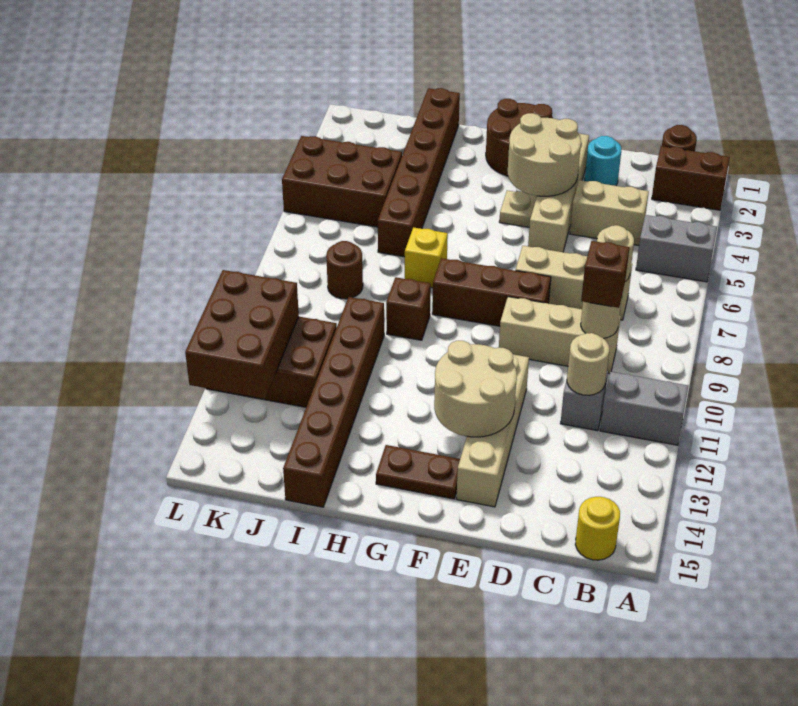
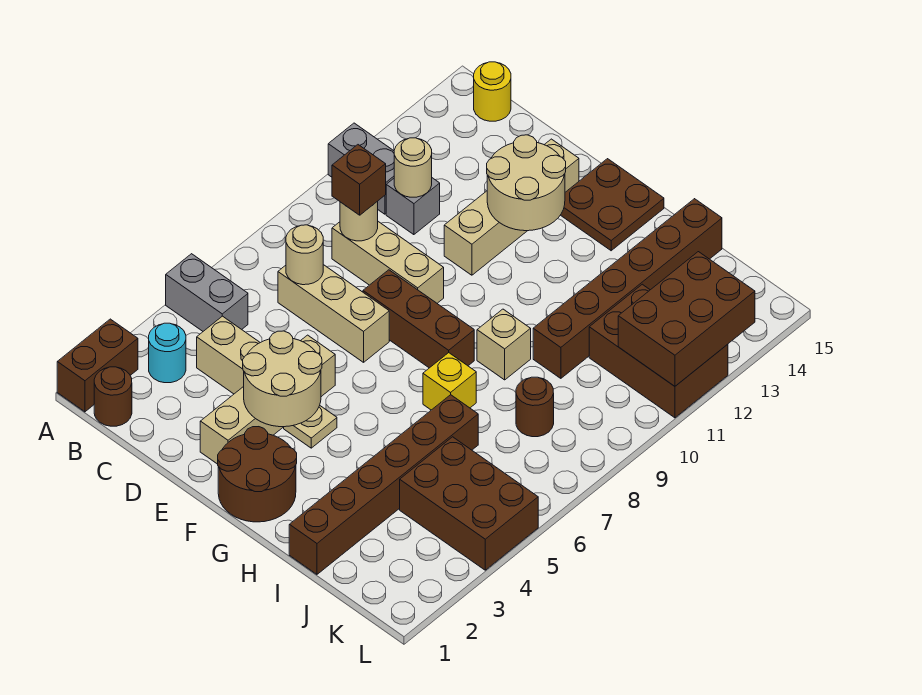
brown 1x2 brick [652,146,730,210] -> brown 1x2 brick turned to [57,319,138,412]
cyan 1x1 round brick [585,136,621,186] -> cyan 1x1 round brick moved to [149,323,186,383]
brown 1x2 plate [376,445,460,499] -> brown 2x2 plate [561,159,664,251]
brown 1x1 brick [386,277,431,340] -> tan 1x1 brick [477,309,531,380]

